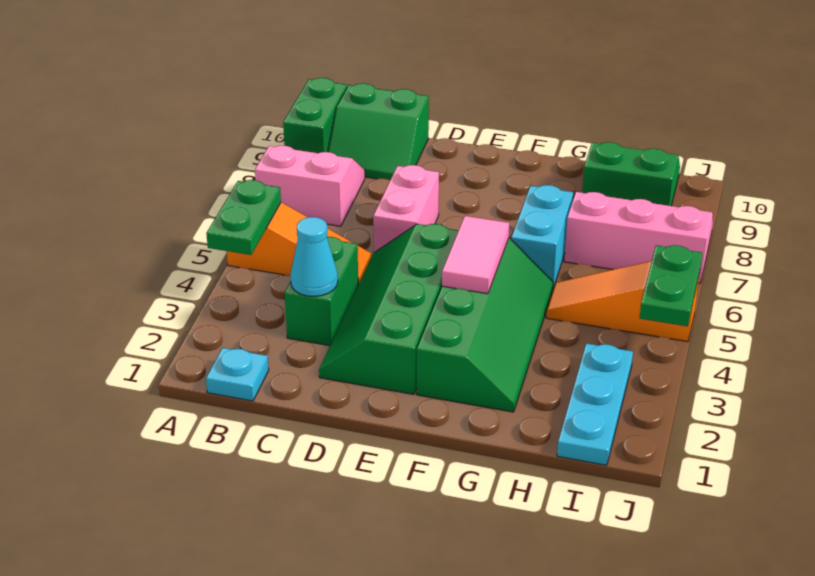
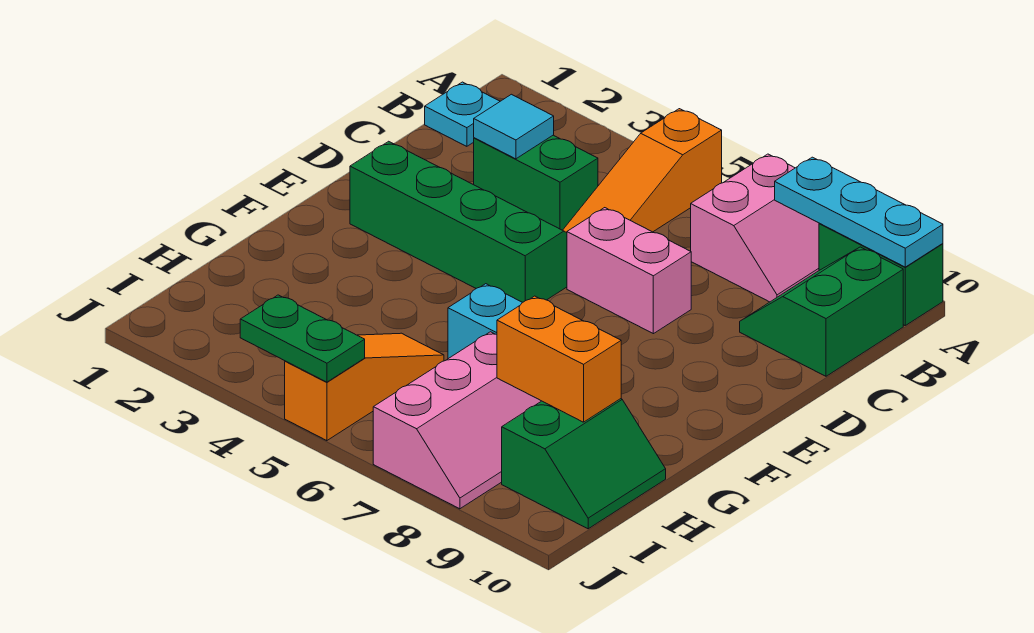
green 1x2 plate [206,180,281,255] -> none
cyan 1x1 cone [290,217,338,297] -> cyan 1x1 tile [474,94,554,159]
green 2x4 slope [417,238,553,412] -> none
pink 1x2 tile [442,216,509,294] -> none
none -> orange 1x2 brick [497,296,621,422]
cyan 1x3 plate [557,343,633,465] -> cyan 1x3 plate moved to [775,157,943,267]

